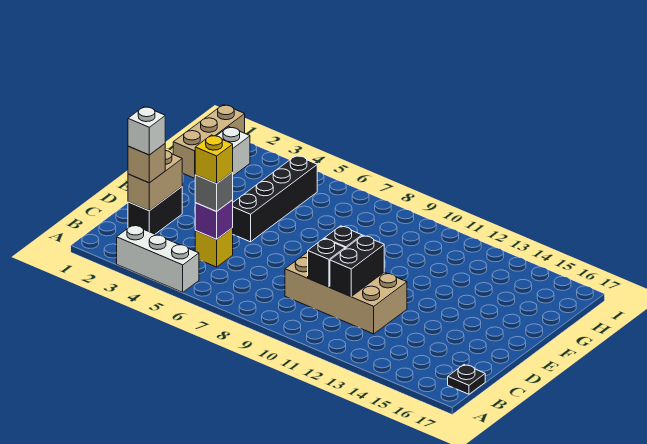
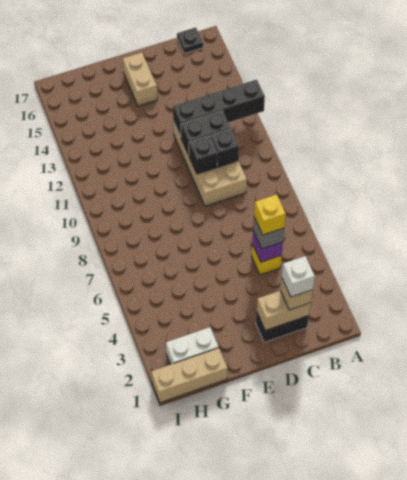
white 1x3 brick [117,225,199,292] -> none
black 1x4 brick [233,155,317,242] -> black 1x4 brick moved to [173,80,265,137]
none -> tan 1x2 brick [123,52,157,106]

